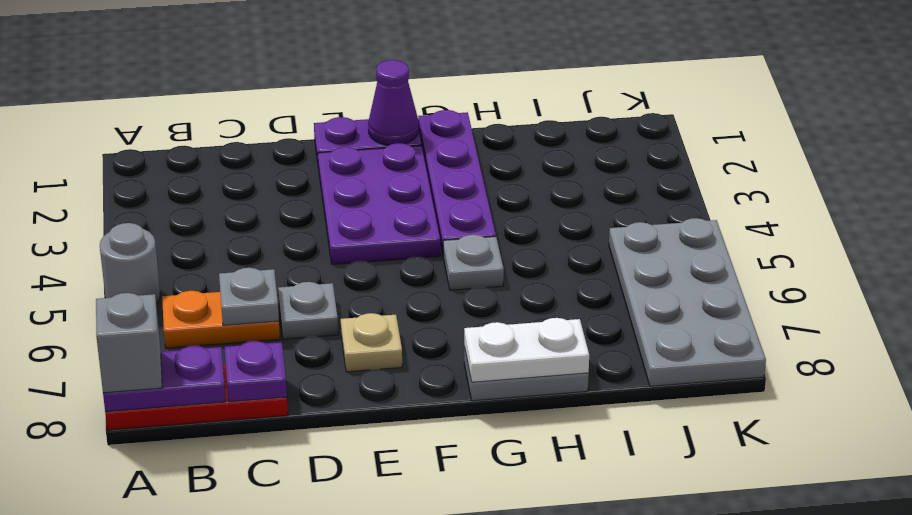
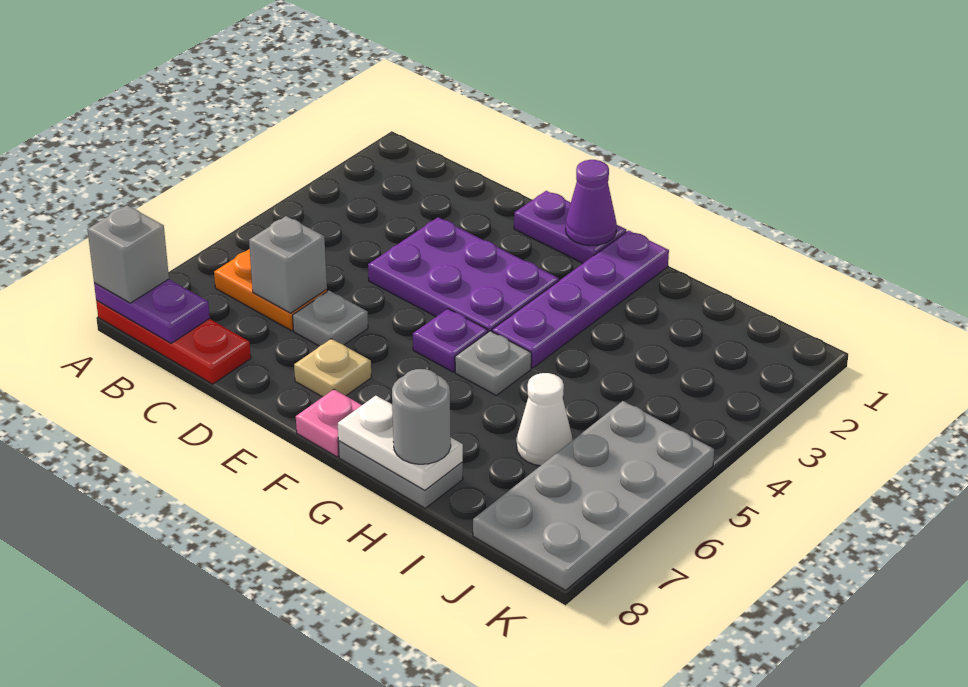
grey 1x1 round brick [100,223,160,304] -> grey 1x1 round brick moved to [392,369,451,464]
grey 1x1 plate [219,268,279,325] -> grey 1x1 brick [249,216,327,313]
purple 1x1 plate [224,341,287,402] -> purple 1x1 plate moved to [413,309,488,372]
purple 2x3 plate [318,143,440,264] -> purple 2x3 plate turned to [368,217,559,332]
none -> pink 1x1 plate [296,389,362,457]
none -> white 1x1 cone [517,373,573,466]

